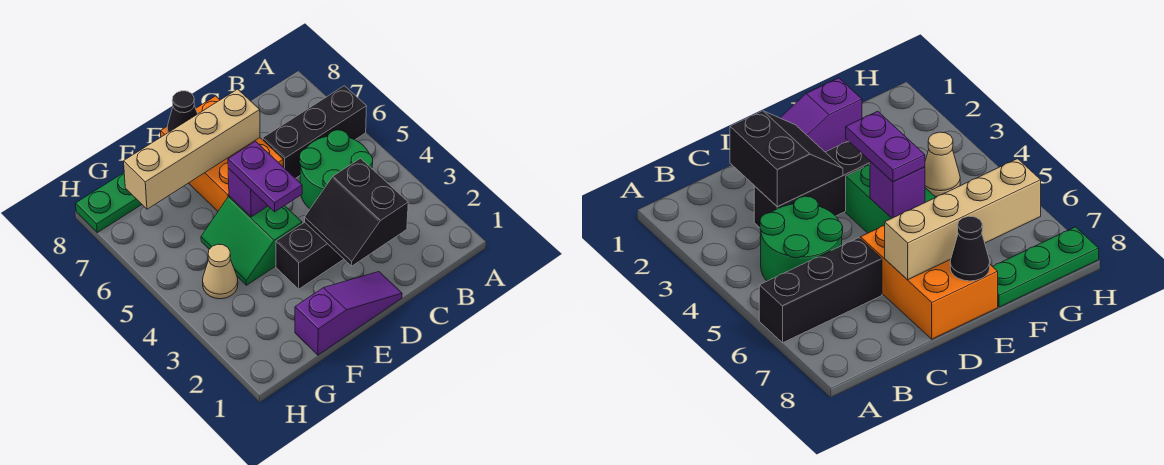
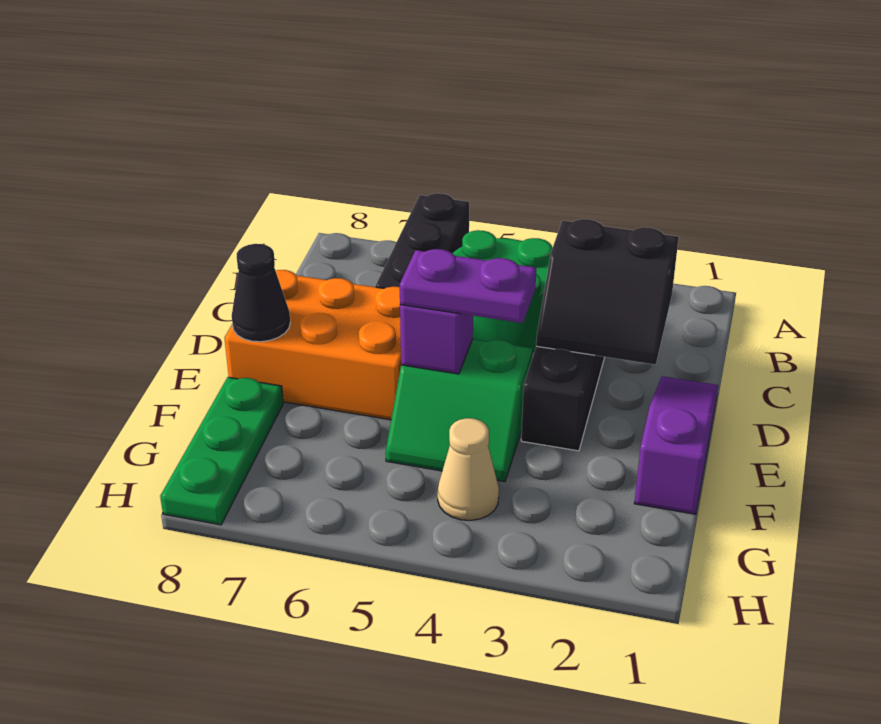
tan 1x4 brick [124,89,260,209] -> none

